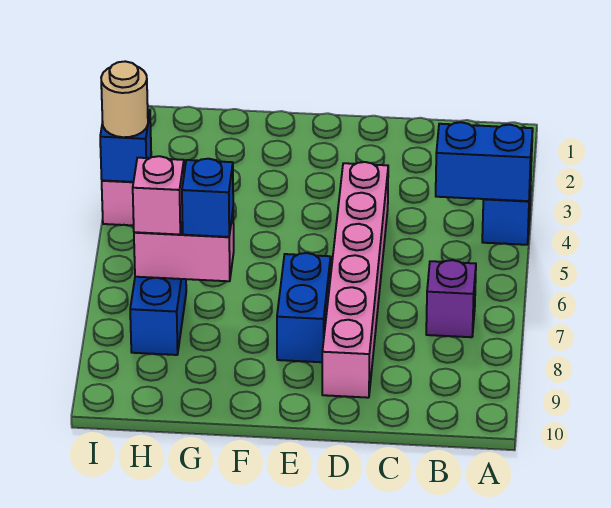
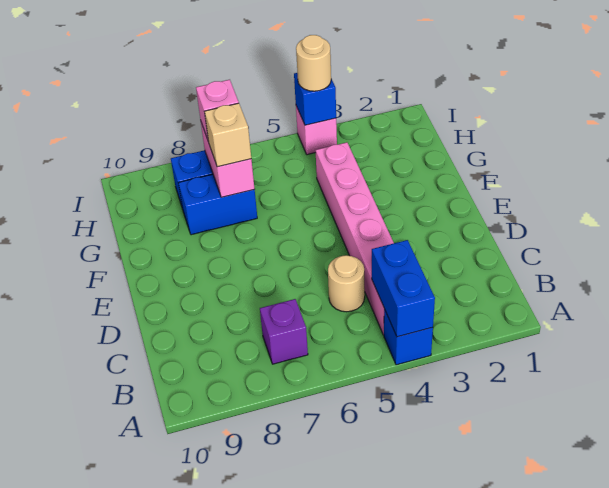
none -> tan 1x1 round brick [328,256,365,312]
pink 1x6 brick [322,162,388,398] -> pink 1x6 brick turned to [316,142,394,335]
blue 1x2 brick [277,253,331,362] -> blue 1x2 brick moved to [178,174,257,235]
blue 1x1 brick [182,159,233,237] -> tan 1x1 brick [204,103,251,167]

